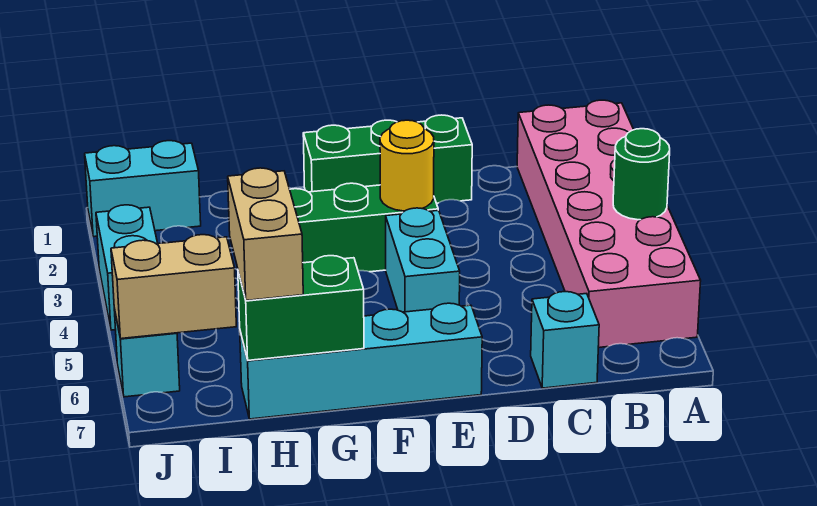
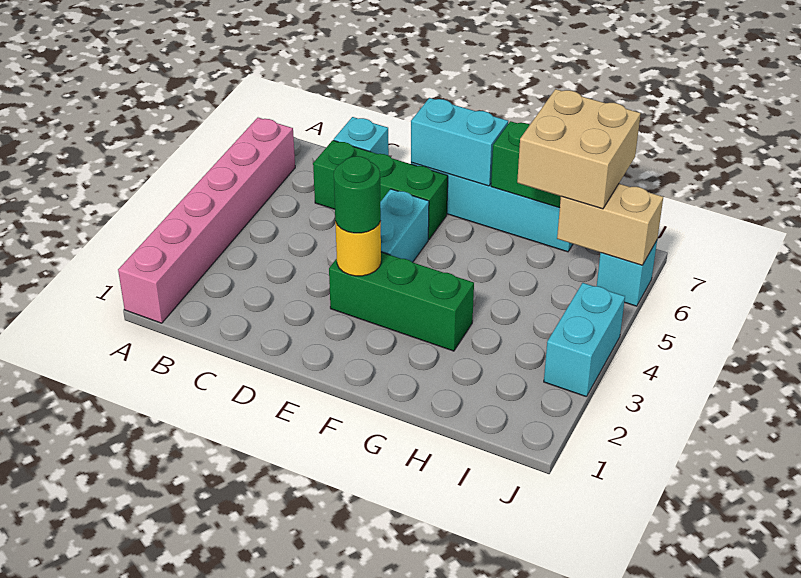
pink 2x6 brick [517,100,701,348] -> pink 1x6 brick [118,118,295,323]
green 1x1 round brick [613,129,670,220] -> green 1x1 round brick moved to [334,156,381,233]
green 1x3 brick [303,115,472,203] -> green 1x3 brick moved to [313,140,448,239]
tan 1x2 brick [228,168,303,301] -> tan 2x2 brick [517,89,641,209]
cyan 1x2 brick [85,141,201,237] -> cyan 1x2 brick moved to [411,98,508,186]

